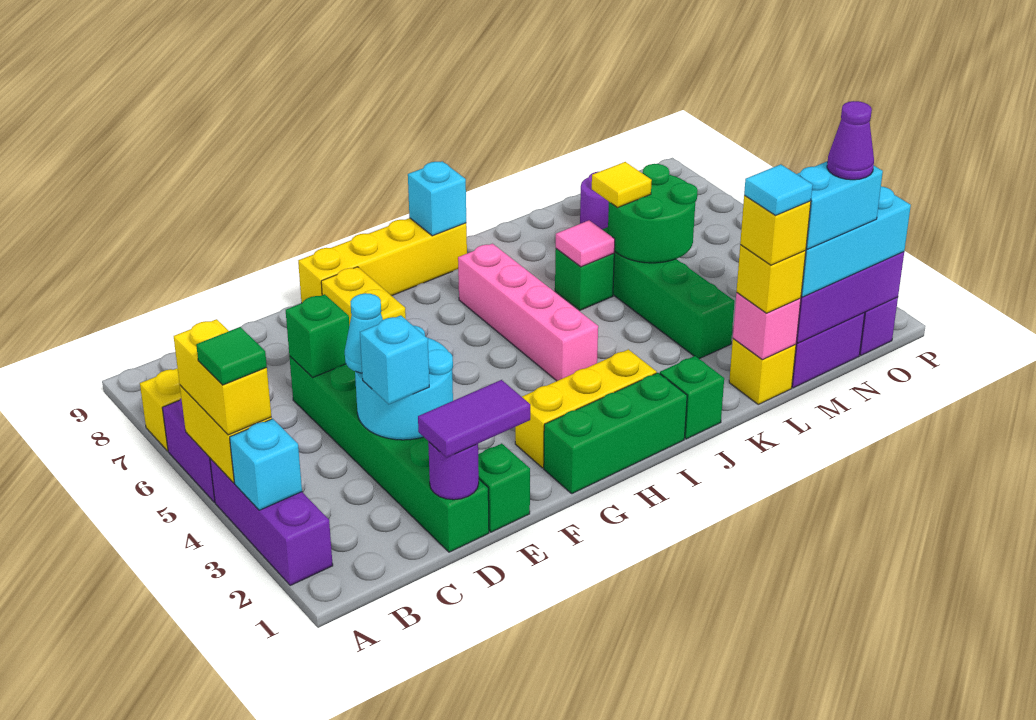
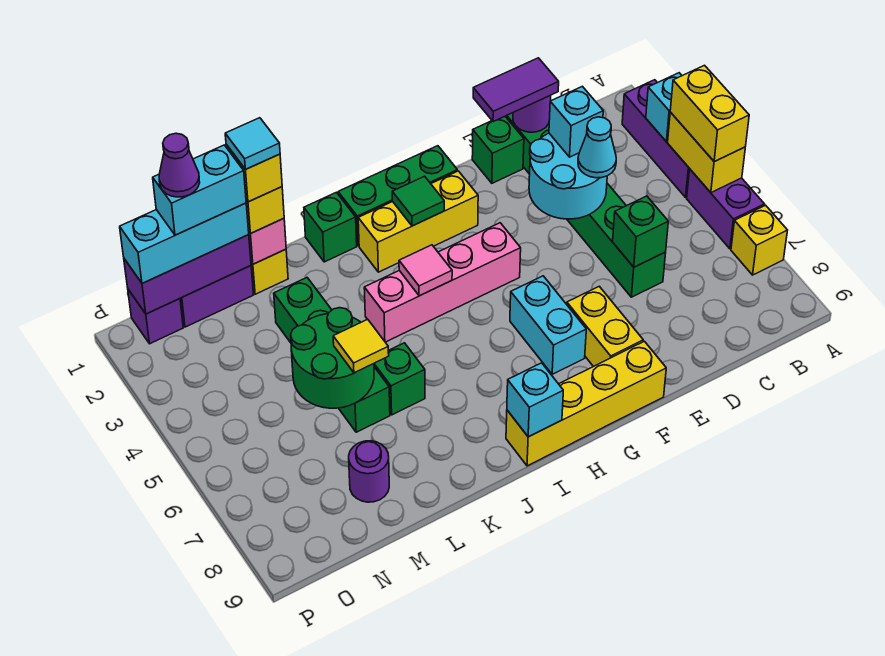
green 1x1 tile [196,327,267,385] -> green 1x1 tile moved to [392,176,444,226]
none -> cyan 1x2 brick [510,276,586,374]
pink 1x4 brick [458,244,598,381] -> pink 1x4 brick turned to [364,223,521,342]
pink 1x1 tile [556,220,615,267] -> pink 1x1 tile moved to [399,245,452,296]

